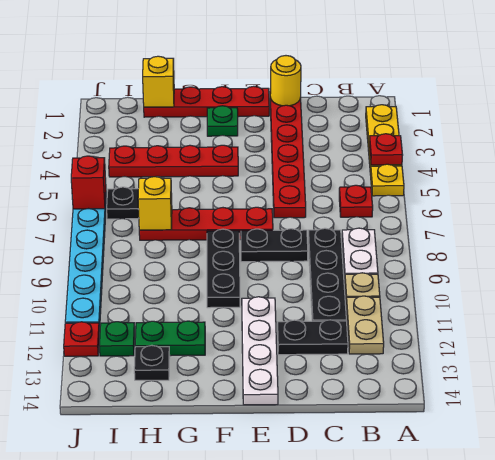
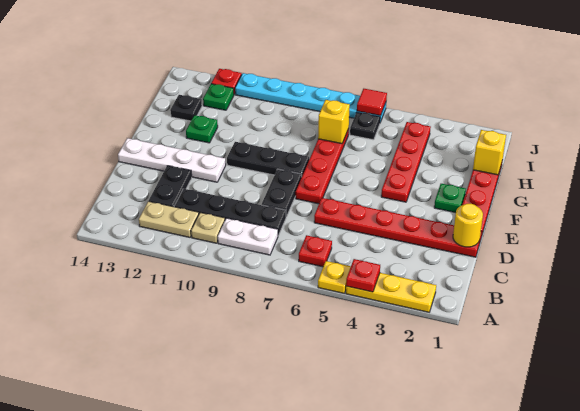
green 1x2 plate [135,321,205,356] -> green 1x1 plate [186,115,218,143]
red 1x1 brick [71,156,106,209] -> red 1x1 tile [357,89,387,116]

